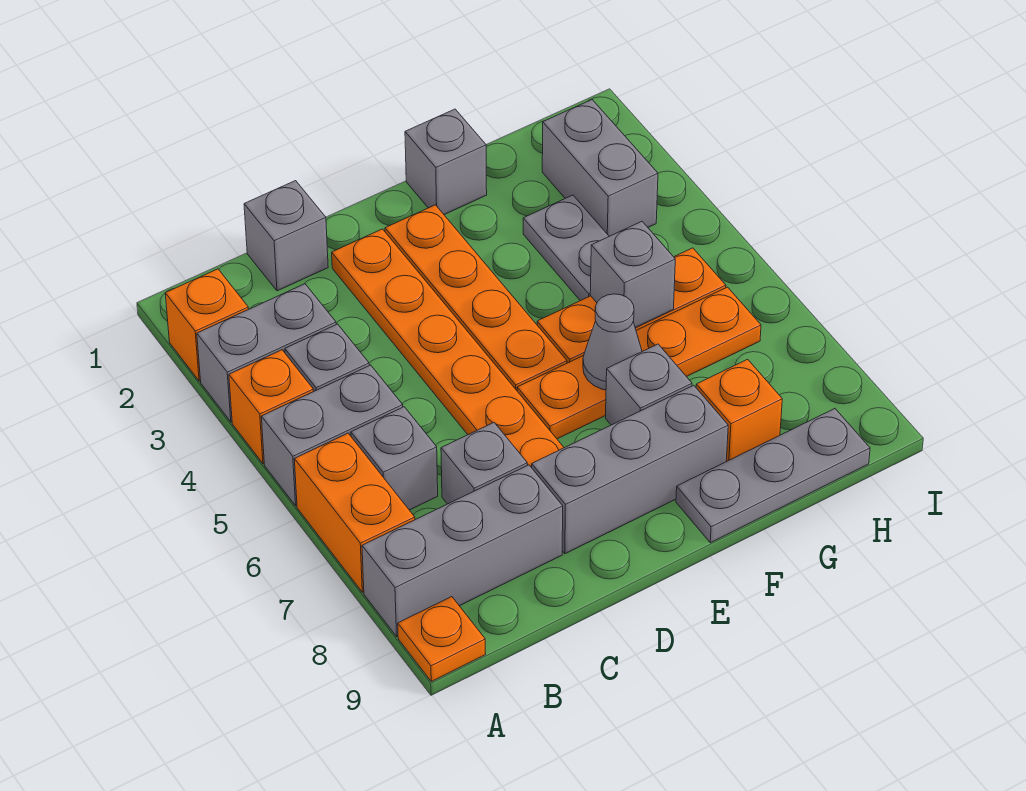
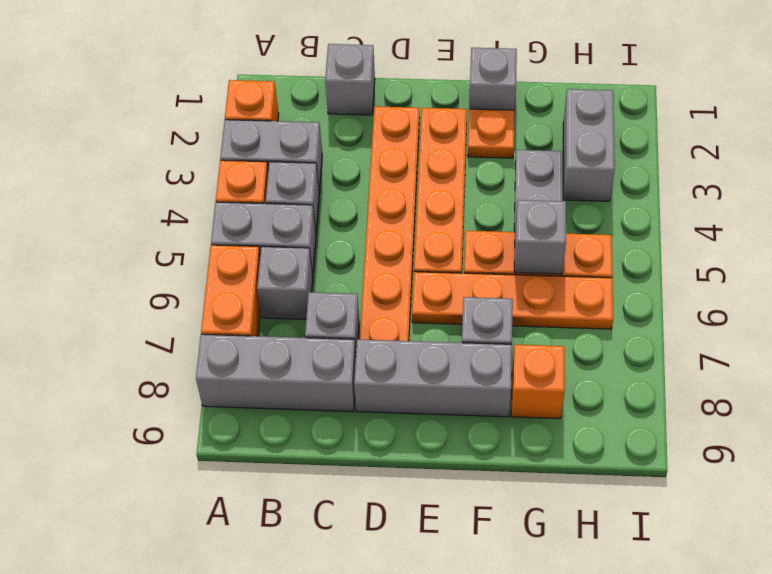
orange 1x1 plate [398,597,486,682] -> orange 1x1 plate moved to [468,109,515,158]
grey 1x1 cone [583,294,642,390] -> none
grey 1x3 plate [676,409,870,543] -> none

